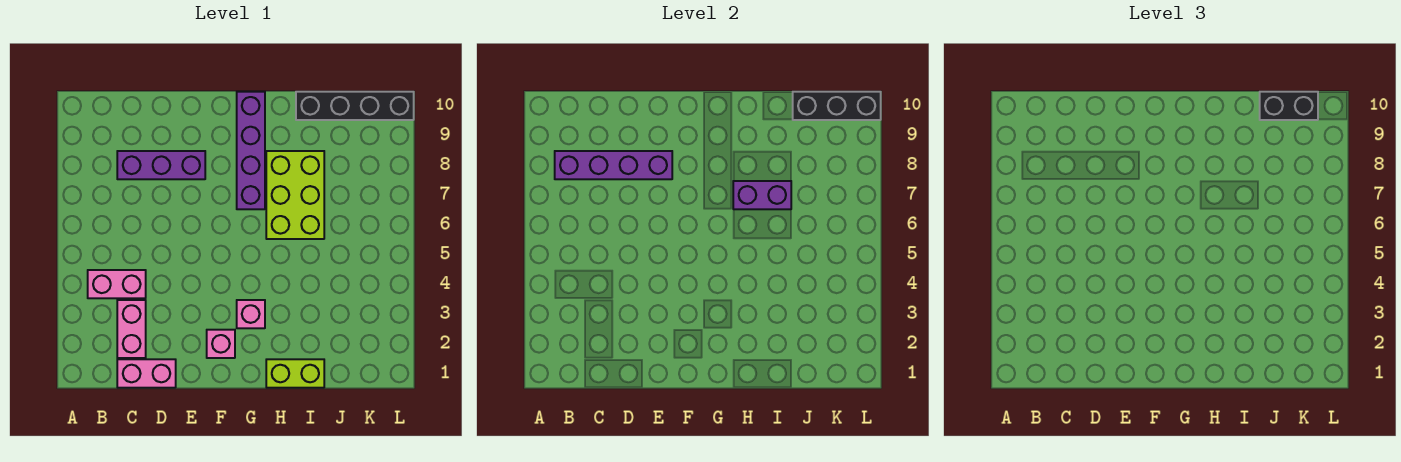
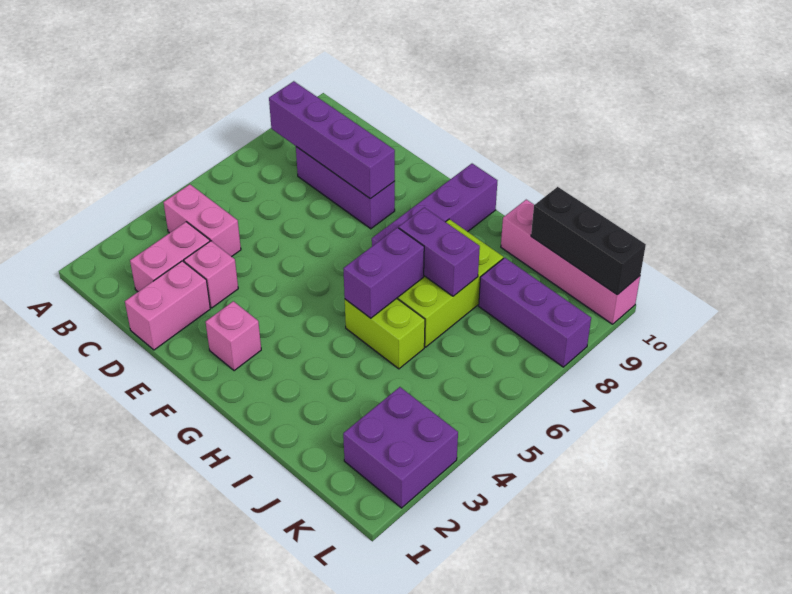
pink 1x2 brick [117,359,176,388] -> pink 1x2 brick turned to [125,261,210,350]
pink 1x1 brick [237,300,265,328] -> pink 1x1 brick moved to [184,241,238,308]
lime 1x2 brick [266,359,324,388] -> lime 1x2 brick moved to [345,298,425,369]
none -> purple 1x2 brick [343,228,424,318]
black 1x4 brick [296,92,414,120] -> pink 1x4 brick [501,200,640,324]
none -> purple 1x3 brick [479,258,591,367]
black 1x2 brick [1260,92,1318,120] -> none
none -> purple 2x2 brick [343,387,458,508]

